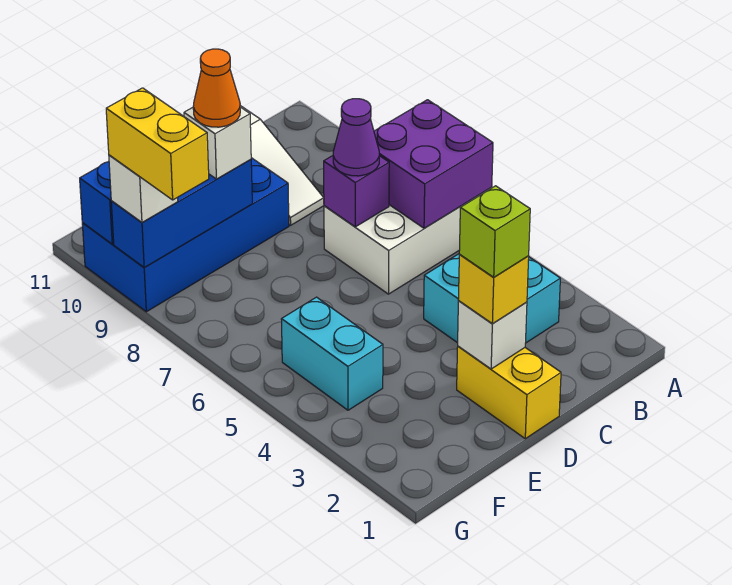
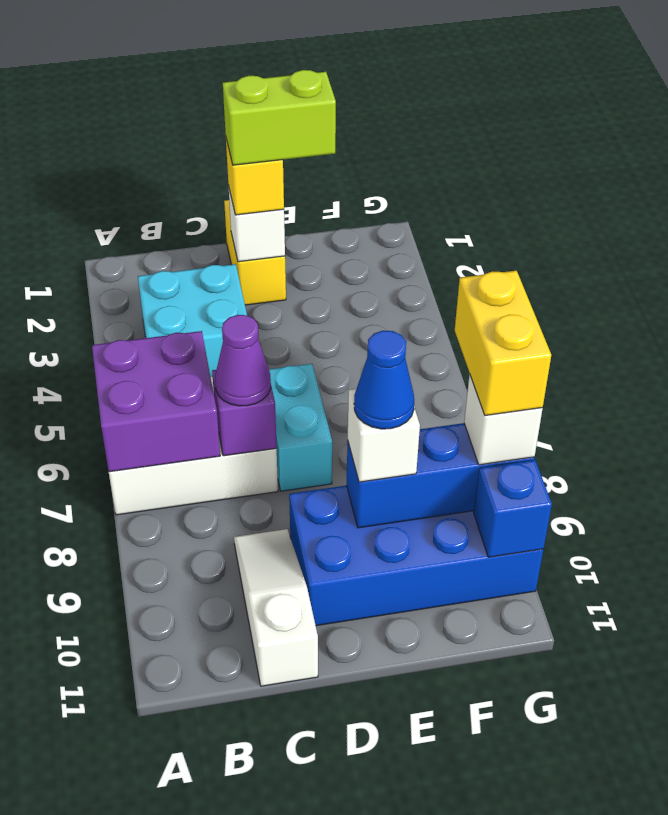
lime 1x1 brick [459,186,530,277] -> lime 1x2 brick [223,70,336,165]
orange 1x1 cone [193,49,240,127] -> blue 1x1 cone [354,331,414,429]
cyan 1x2 brick [281,297,383,410] -> cyan 1x2 brick moved to [269,364,332,491]

